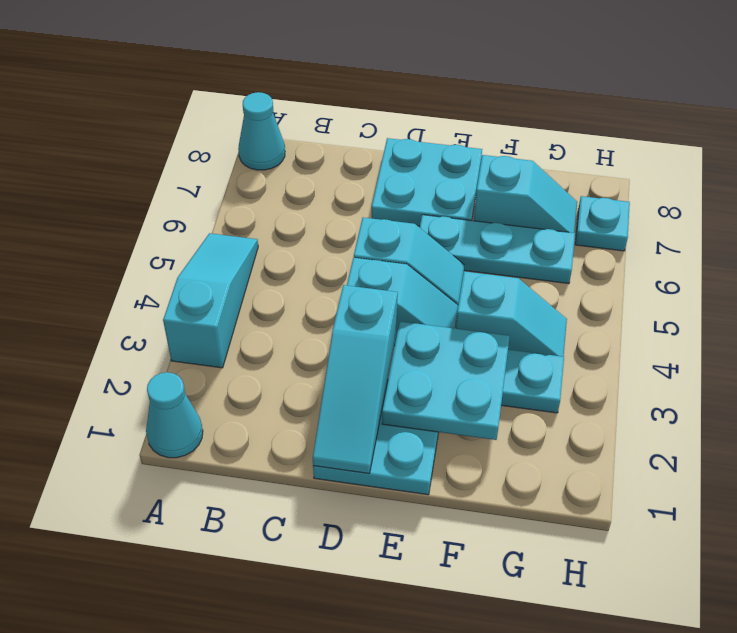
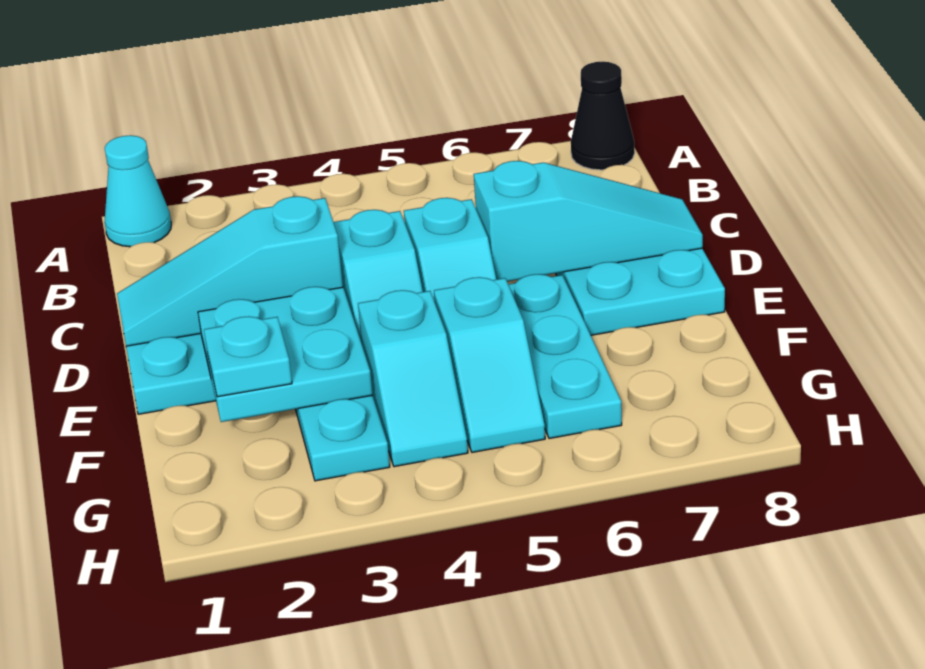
cyan 1x3 slope [163,233,258,368] -> cyan 1x3 slope moved to [474,161,703,281]
cyan 1x1 cone [238,92,285,170] -> black 1x1 cone [571,61,635,170]
cyan 1x2 slope [474,155,577,233] -> cyan 1x2 slope moved to [434,277,545,452]
cyan 1x1 plate [575,196,630,251] -> cyan 1x1 plate moved to [204,316,292,397]

